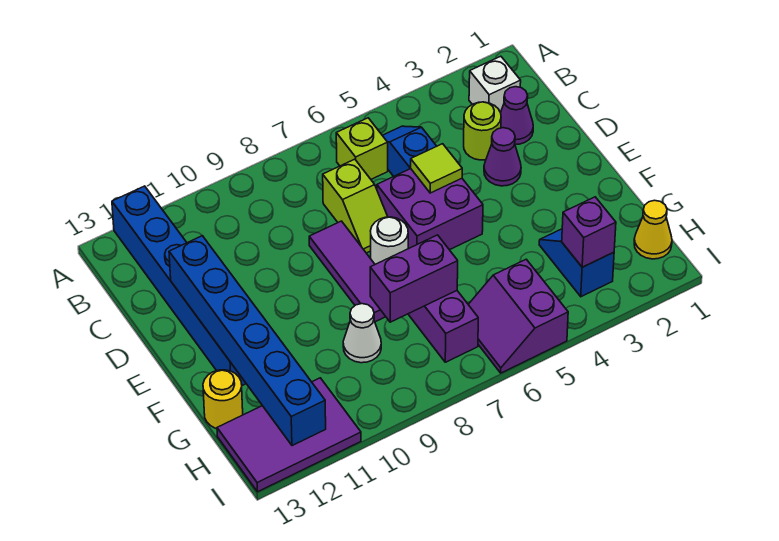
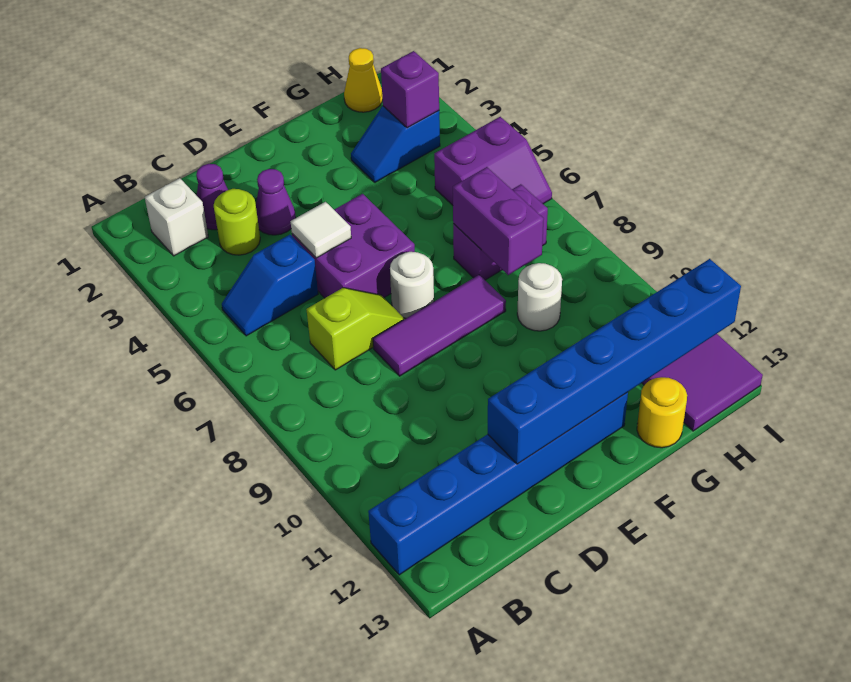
lime 1x1 brick [336,118,388,179] -> none
lime 1x1 tile [411,144,462,193] -> white 1x1 tile [291,202,351,258]
white 1x1 cone [343,304,381,363] -> white 1x1 round brick [517,263,562,331]

